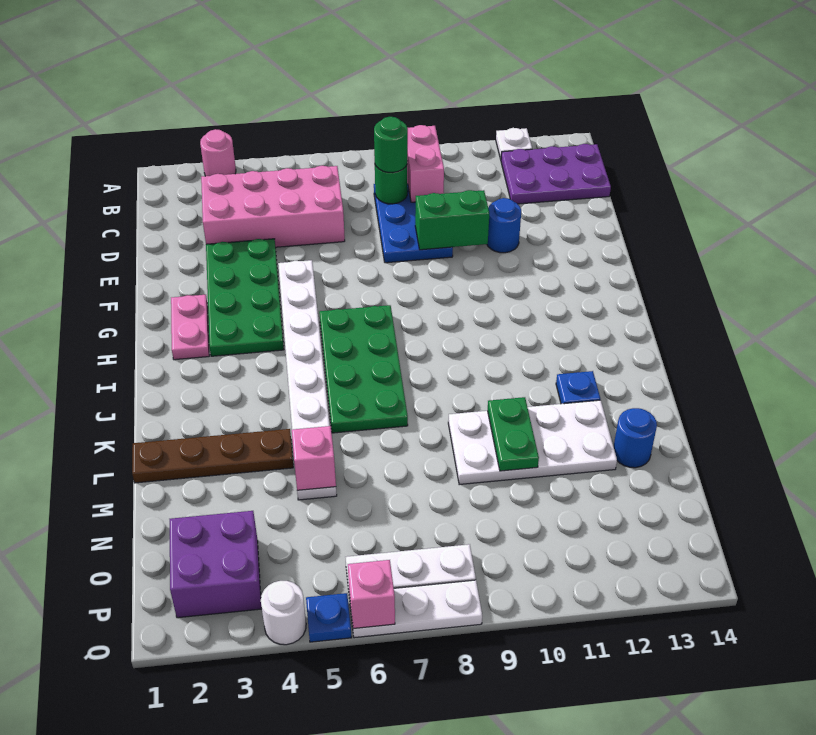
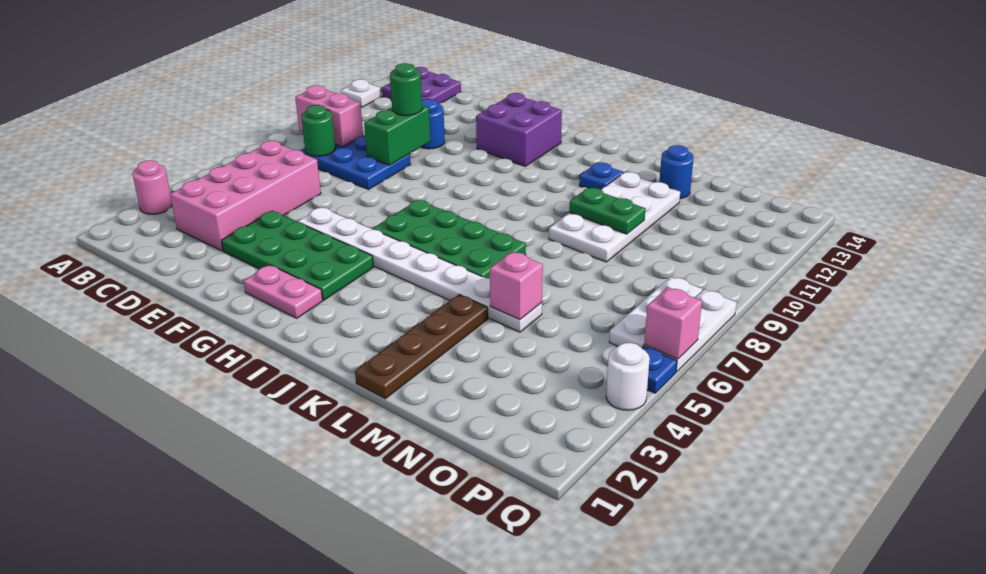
purple 2x3 plate [501,144,611,204] -> purple 2x2 plate [382,67,461,104]
green 1x1 round brick [374,117,408,173] -> green 1x1 round brick moved to [390,63,423,116]
purple 2x2 brick [170,511,261,618] -> purple 2x2 brick moved to [476,93,562,166]

